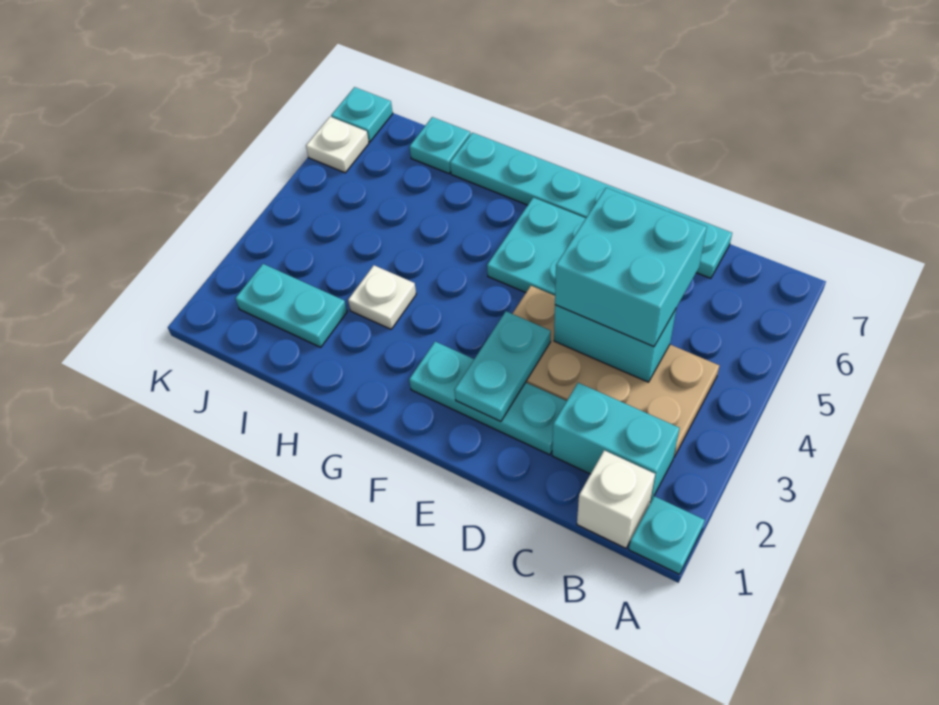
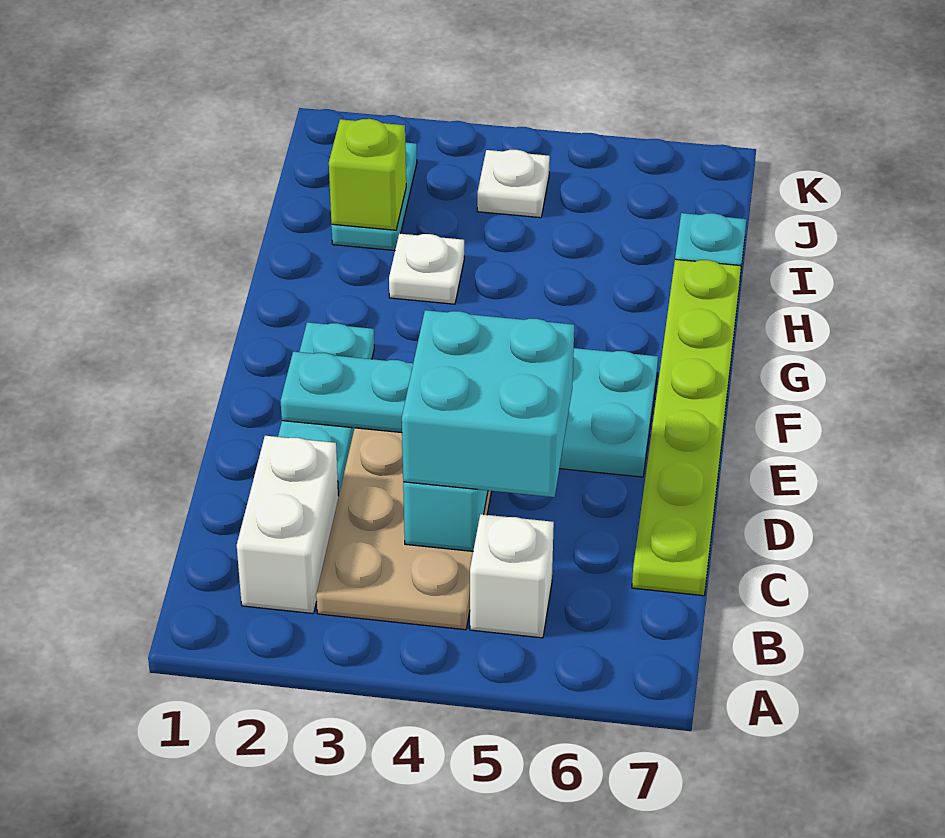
cyan 1x1 plate [629,496,705,574] -> none
white 1x1 brick [577,450,655,548] -> white 1x1 brick moved to [470,514,554,638]
cyan 1x2 brick [552,383,680,502] -> white 1x2 brick [237,436,339,614]
cyan 1x6 plate [450,133,732,278] -> lime 1x6 plate [632,259,741,596]
none -> lime 1x1 brick [329,119,406,230]
white 1x1 plate [306,117,369,173] -> white 1x1 plate moved to [477,150,550,218]
cyan 1x1 plate [331,87,393,142] -> none

